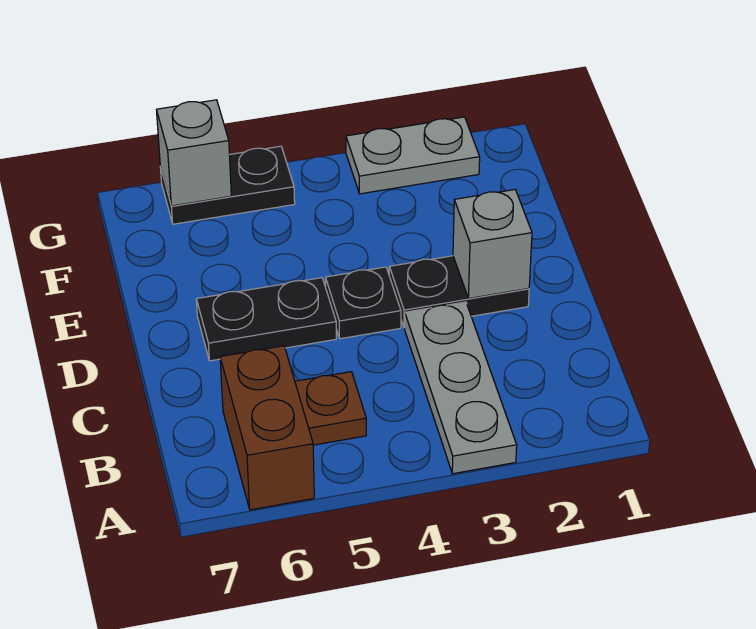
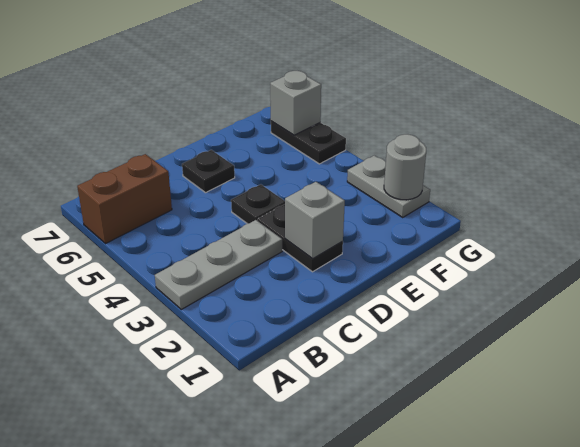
brown 1x1 plate [295,372,366,445] -> none
black 1x2 plate [196,278,336,361] -> black 1x1 plate [182,150,235,193]
none -> grey 1x1 round brick [384,134,426,200]

